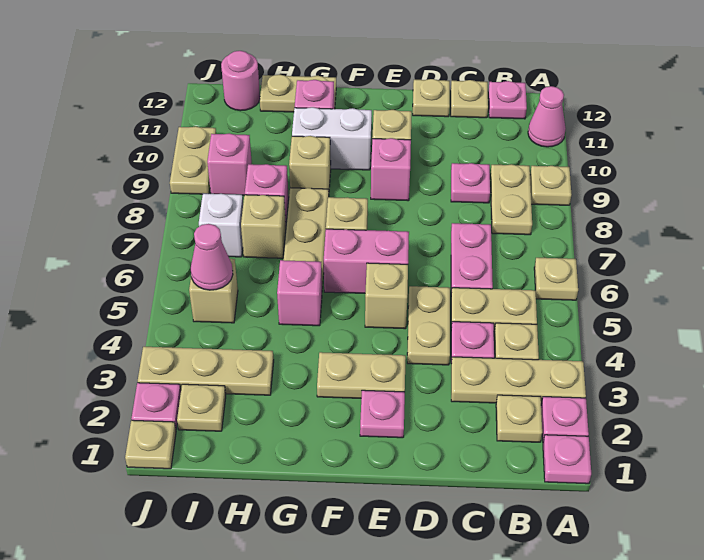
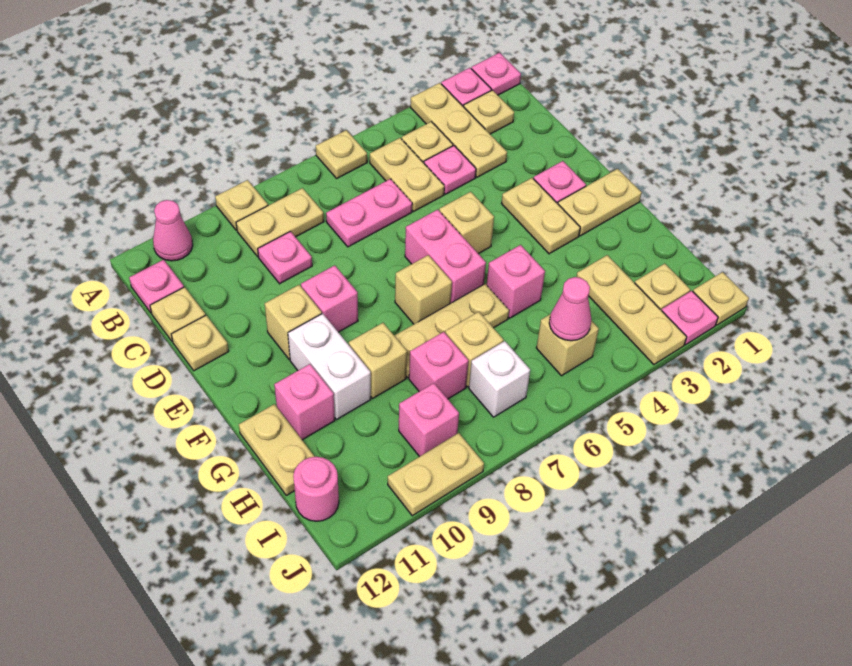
tan 1x2 plate [407,286,450,365] -> tan 1x2 plate moved to [558,169,642,236]

